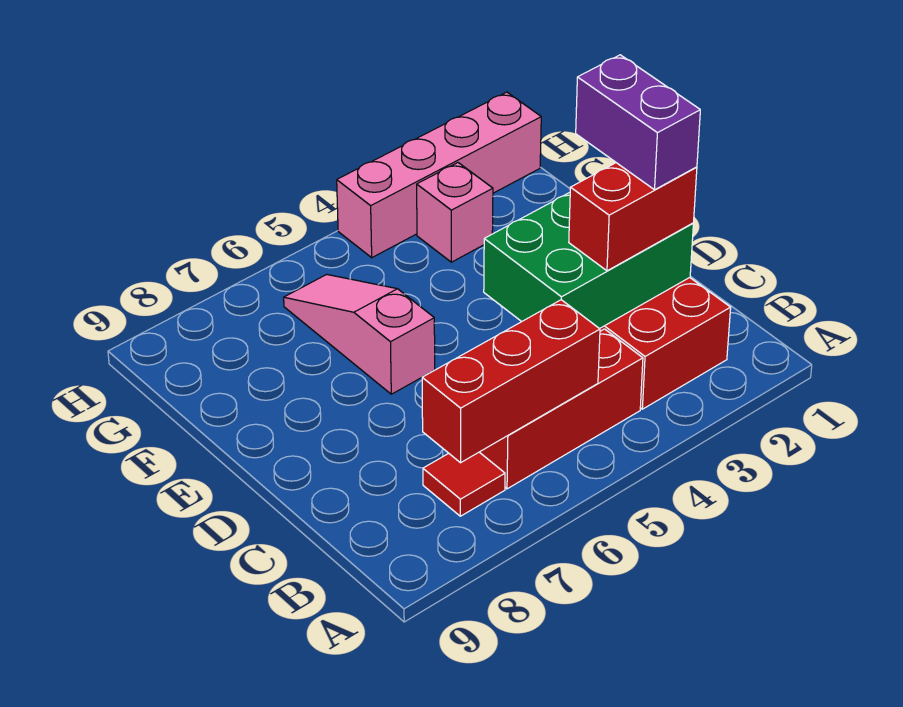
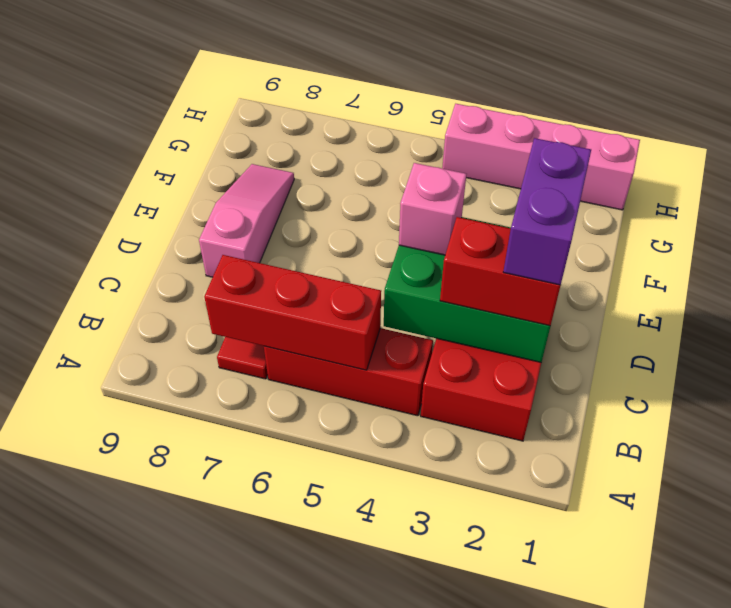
pink 1x3 slope [284,274,435,394] -> pink 1x3 slope moved to [199,164,294,277]
pink 1x1 brick [417,163,493,262] -> pink 1x1 brick moved to [399,163,466,255]

